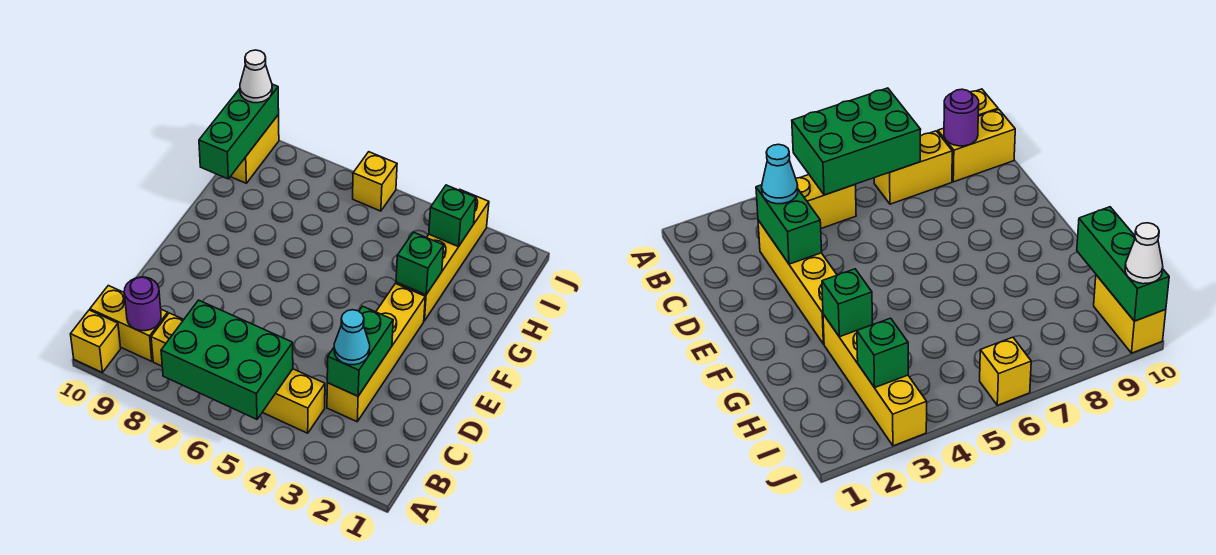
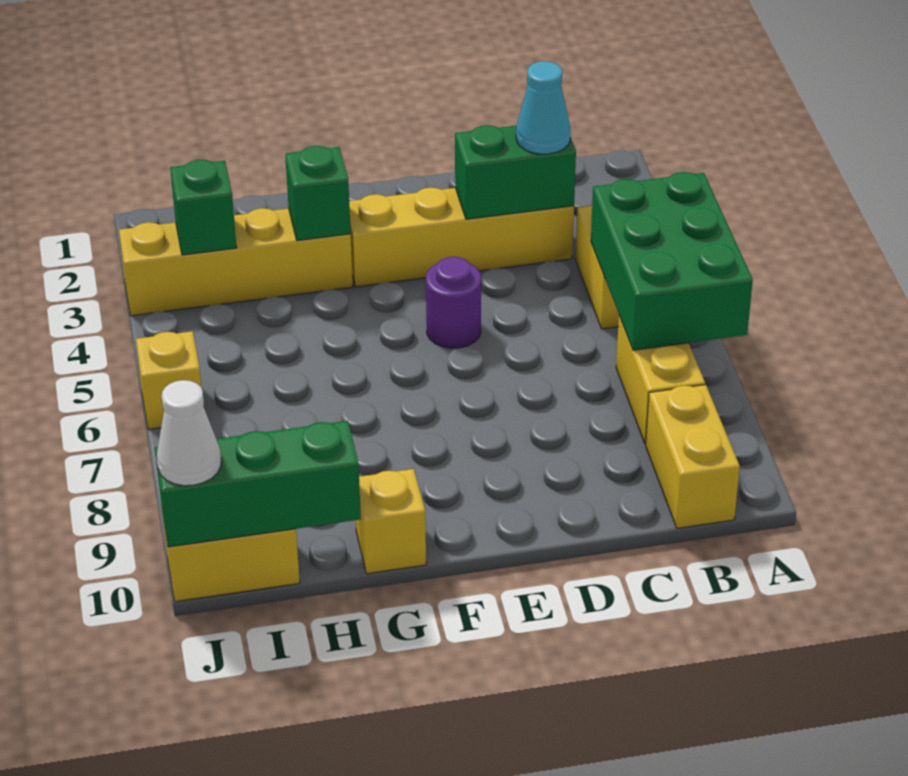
yellow 1x1 brick [71,310,121,372] -> yellow 1x1 brick moved to [356,469,426,574]
purple 1x1 round brick [124,277,161,331] -> purple 1x1 round brick moved to [426,257,481,348]

